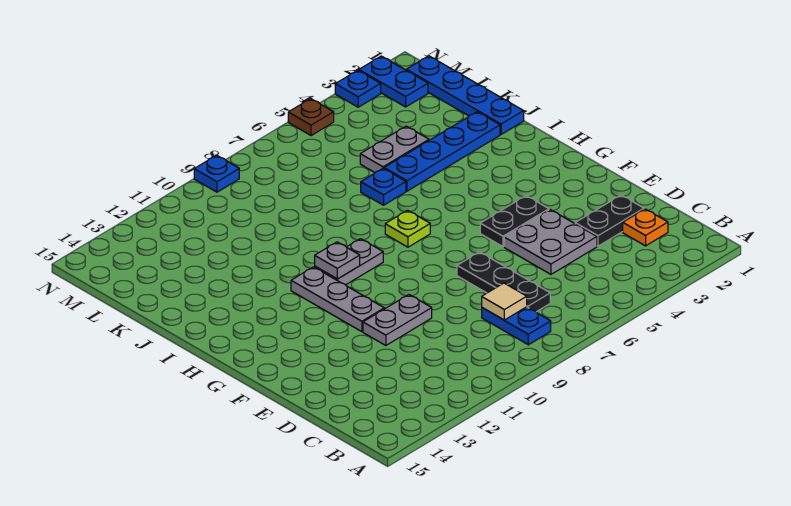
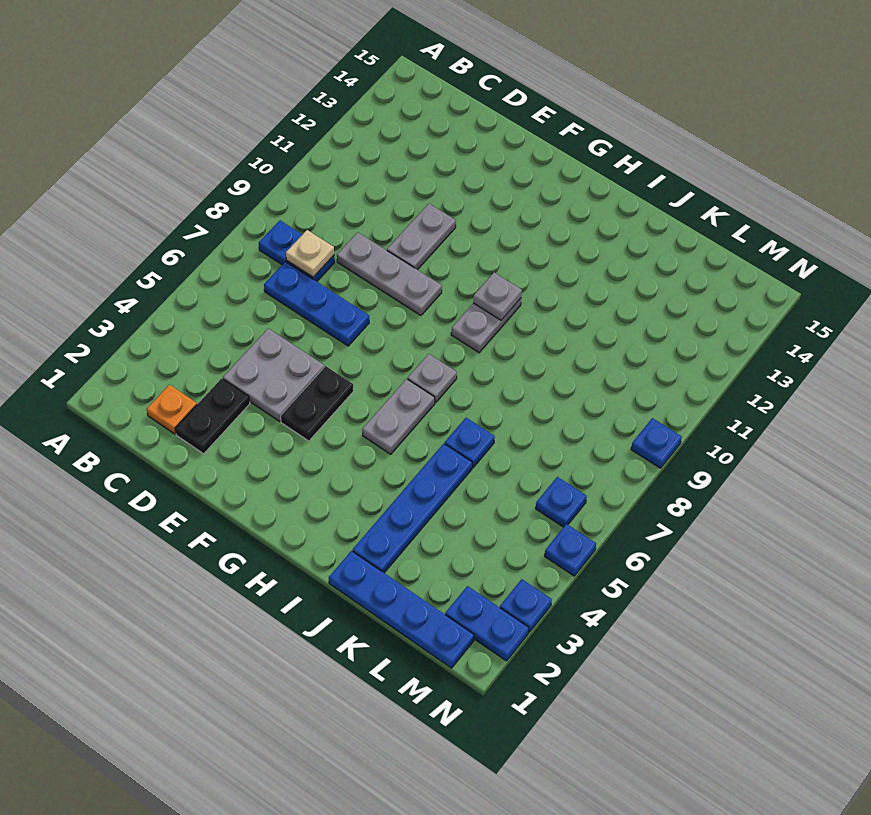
black 1x3 plate [457,252,550,312] -> blue 1x3 plate [264,262,369,346]
tan 1x1 tile [482,283,527,320] -> tan 1x1 plate [286,230,334,277]
grey 1x3 plate [291,267,384,332] -> grey 1x3 plate moved to [337,232,442,315]
lime 1x1 plate [385,210,430,247] -> grey 1x1 plate [408,354,457,403]
grey 1x2 plate [360,126,429,172] -> grey 1x2 plate moved to [362,379,435,454]
none -> blue 1x1 plate [536,477,587,527]
brown 1x1 plate [288,99,334,136] -> blue 1x1 plate [545,524,596,576]

